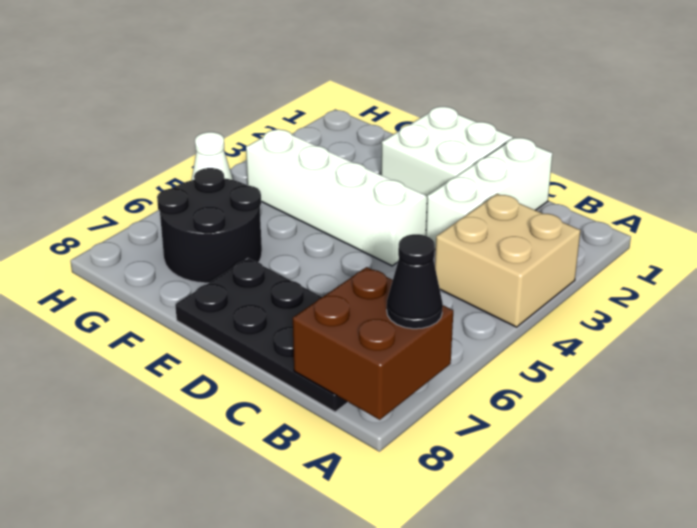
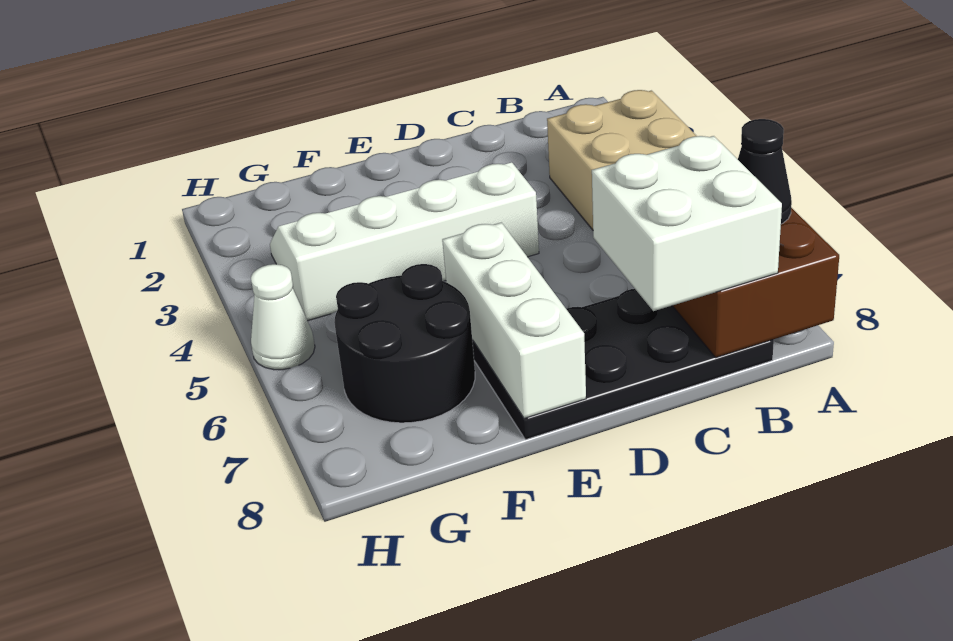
white 1x3 brick [426,138,553,250] -> white 1x3 brick moved to [442,222,586,418]
white 2x2 brick [381,107,513,196] -> white 2x2 brick moved to [592,136,782,311]

